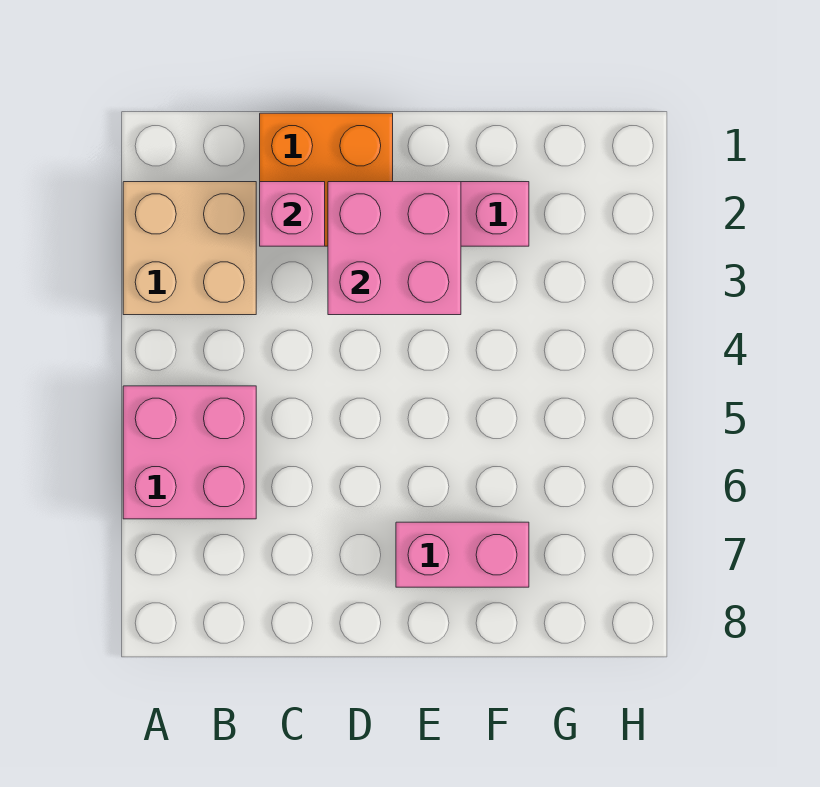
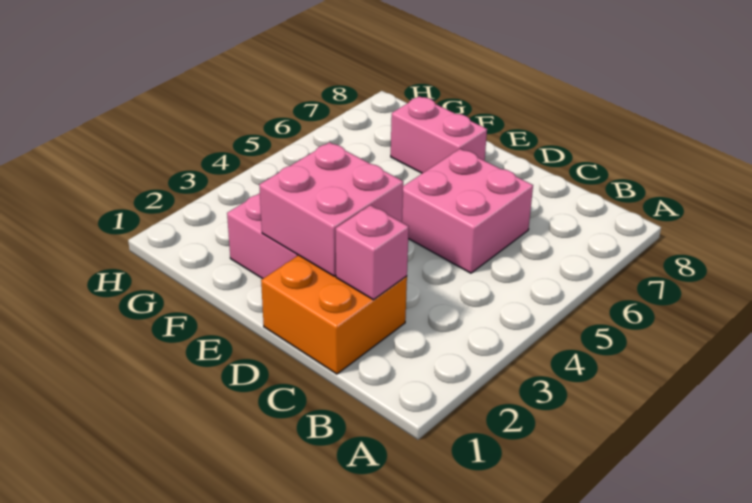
tan 2x2 brick [123,182,256,315] -> none
pink 2x2 brick [123,386,256,519] -> pink 2x2 brick moved to [402,149,533,273]

